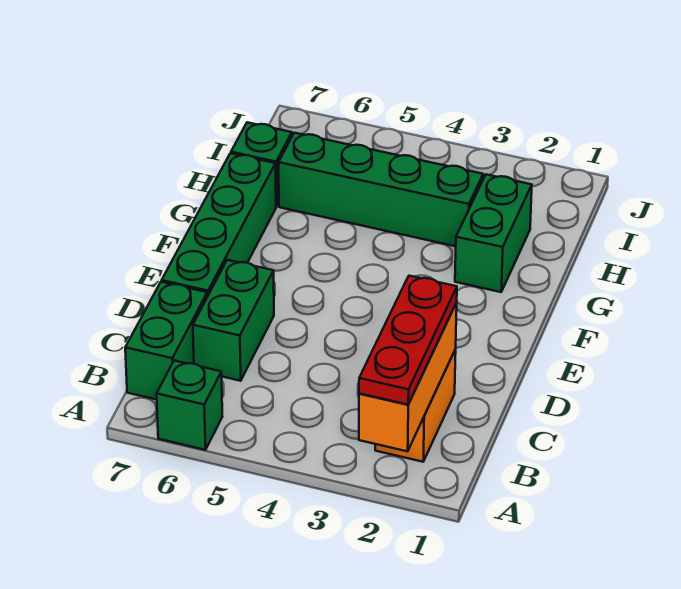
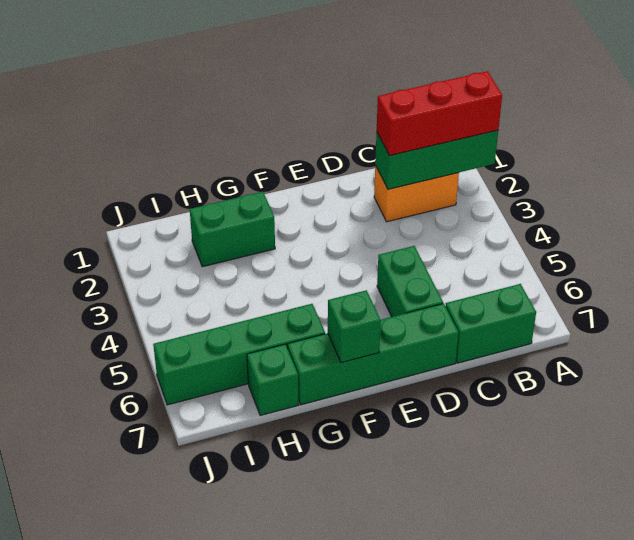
orange 1x3 brick [359,302,457,451] -> green 1x3 brick [375,130,498,189]
red 1x3 plate [359,276,457,405] -> red 1x3 brick [377,71,502,156]
green 1x1 brick [157,361,222,450] -> green 1x1 brick moved to [328,290,381,363]
green 1x2 brick [193,260,274,381] -> green 1x2 brick turned to [377,246,443,317]
green 1x4 brick [279,133,483,246] -> green 1x4 brick turned to [153,304,325,405]

